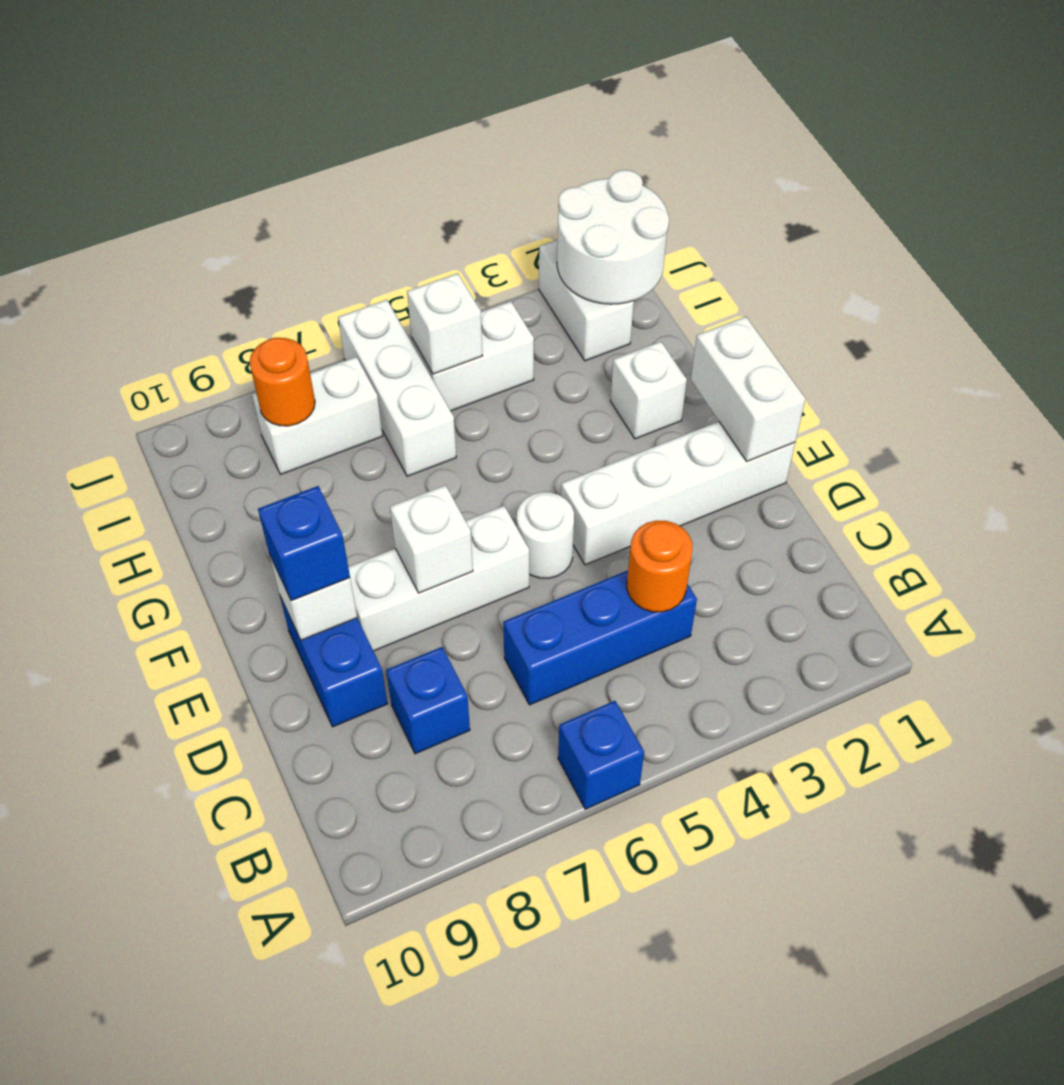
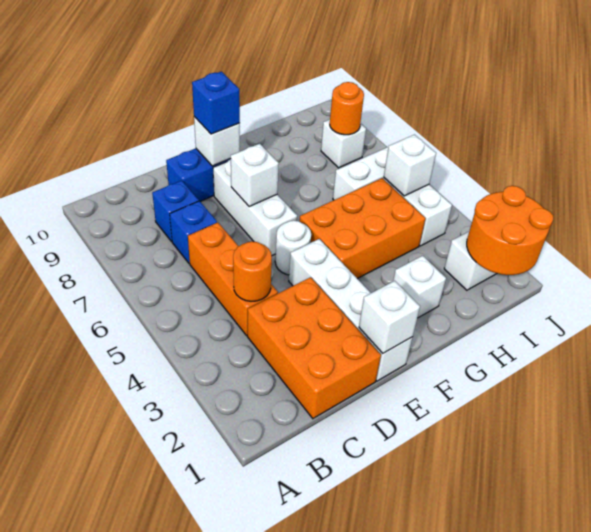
blue 1x1 brick [558,701,644,809] -> blue 1x1 brick moved to [170,201,217,264]
none -> orange 2x3 brick [247,277,381,419]
blue 1x3 brick [503,571,697,705] -> orange 1x3 brick [188,223,278,336]
white 1x2 brick [691,317,805,461] -> white 1x1 brick [359,281,420,353]
none -> orange 2x3 brick [299,178,426,279]
white 2x2 round brick [557,170,669,304] -> orange 2x2 round brick [467,186,553,275]
white 1x2 brick [252,357,383,475] -> white 1x1 brick [321,120,366,168]

